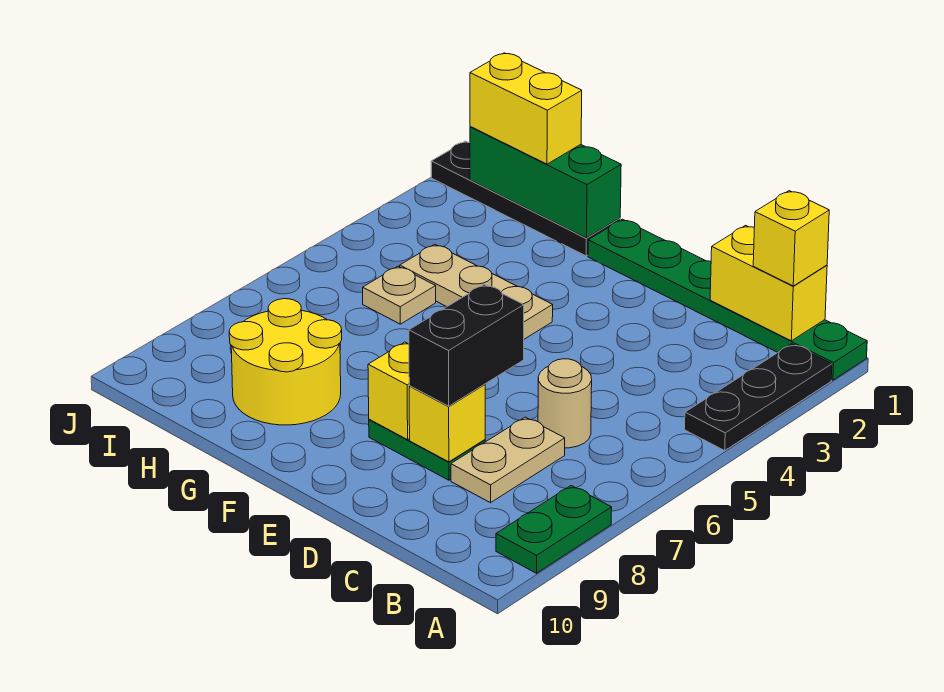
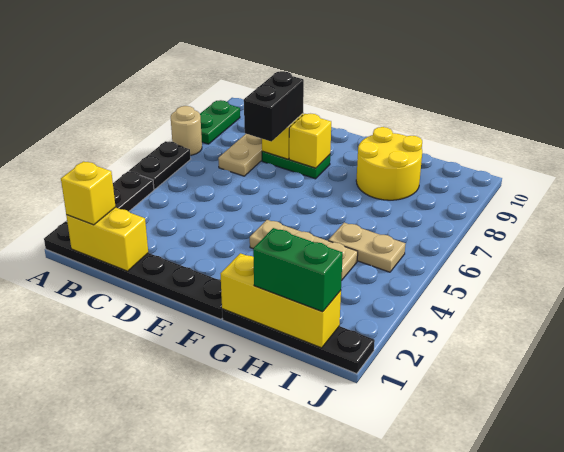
green 1x6 plate [588,219,867,380] -> black 1x6 plate [44,221,222,319]
none -> black 1x2 plate [129,141,191,189]
tan 1x1 round brick [538,359,592,448] -> tan 1x1 round brick moved to [171,106,202,155]
green 1x3 brick [470,127,621,238] -> yellow 1x3 brick [220,253,341,348]
yellow 1x2 brick [470,53,582,164] -> green 1x2 brick [253,228,343,312]
tan 1x1 plate [363,266,436,324] -> tan 1x2 plate [328,223,406,272]

